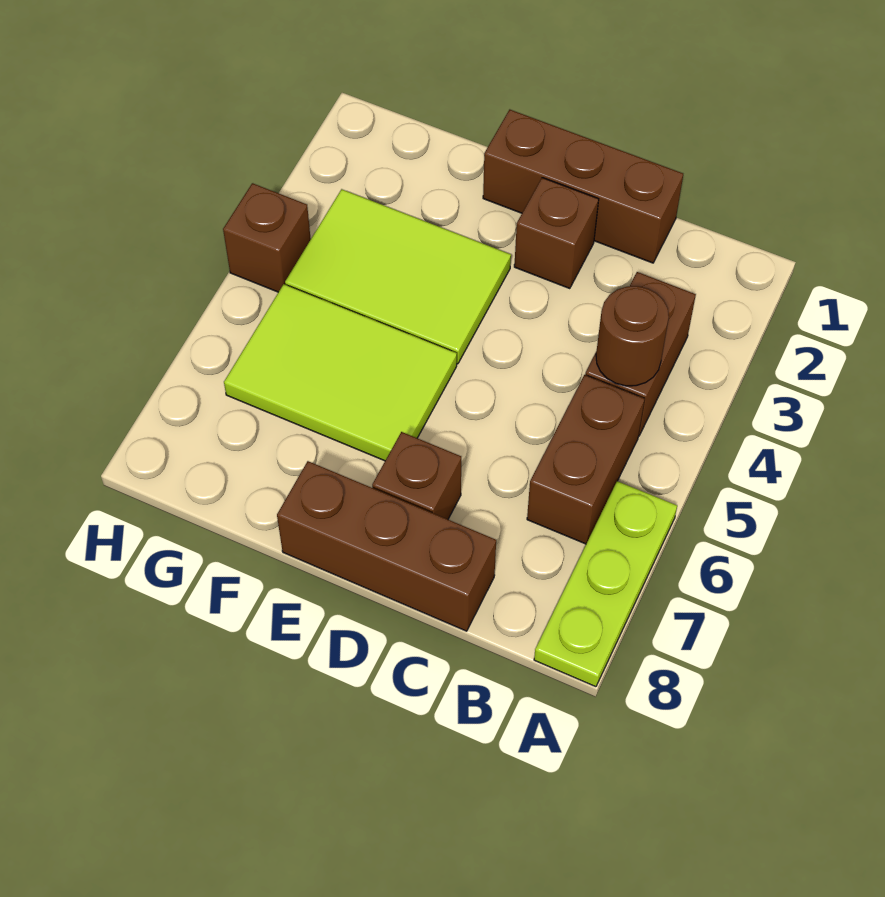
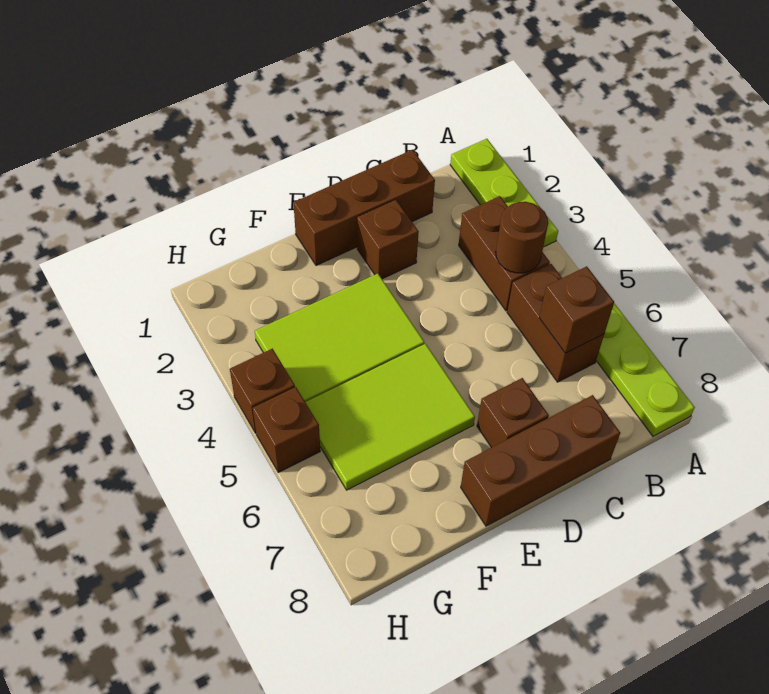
none -> lime 1x3 plate [450,139,558,247]
none -> brown 1x1 brick [539,266,614,353]
none -> brown 1x1 brick [253,387,320,472]

